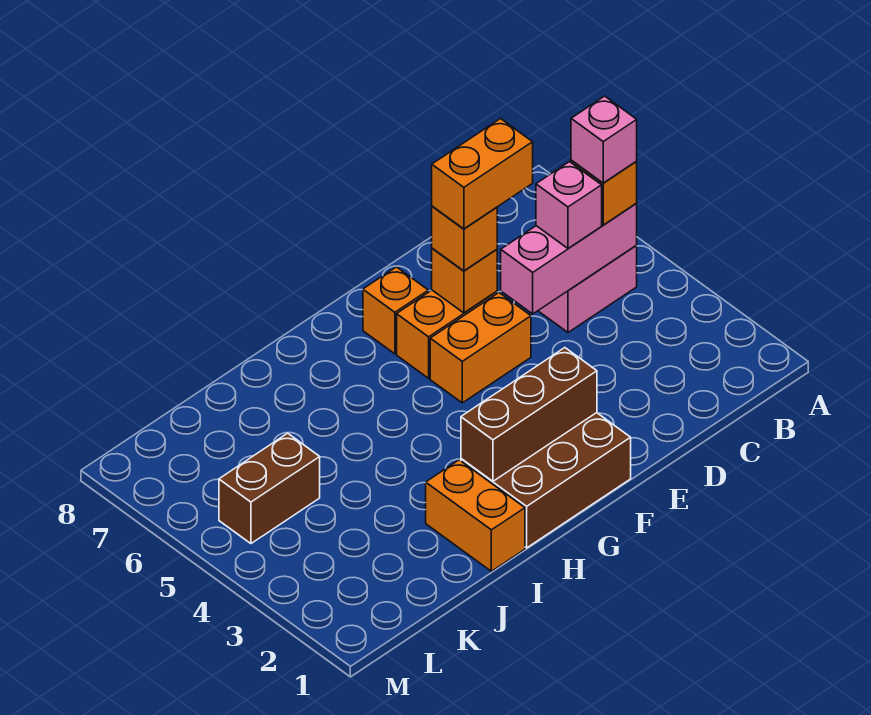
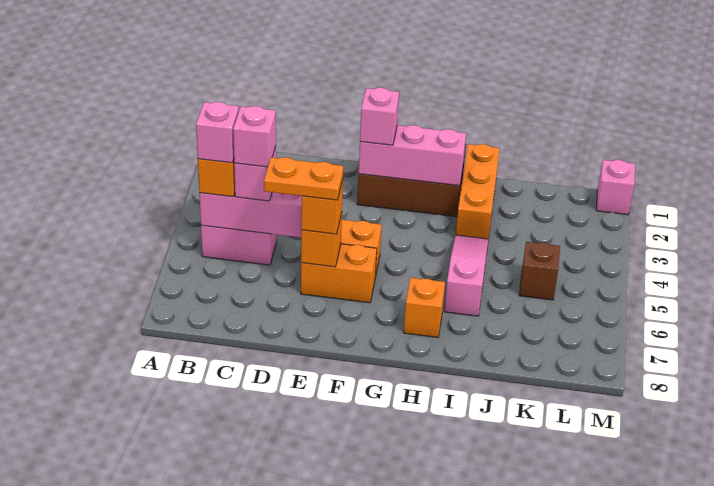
none -> pink 1x1 brick [233,106,276,167]
orange 1x2 brick [432,119,533,229] -> orange 1x2 plate [264,157,343,200]
brown 1x3 brick [461,348,597,481] -> pink 1x3 brick [359,125,466,186]
none -> pink 1x1 brick [360,88,399,145]
orange 1x1 brick [363,267,428,354] -> orange 1x1 brick moved to [404,278,445,337]
orange 1x2 brick [426,460,525,571] -> orange 1x3 brick [456,144,500,239]
none -> pink 1x3 slope [444,235,488,316]
brown 1x2 brick [219,433,320,544] -> brown 1x1 brick [519,242,560,300]
none -> pink 1x1 brick [596,160,635,215]

